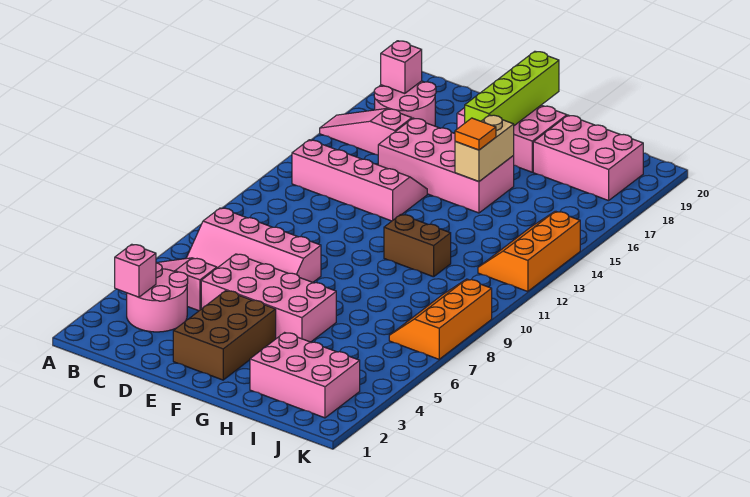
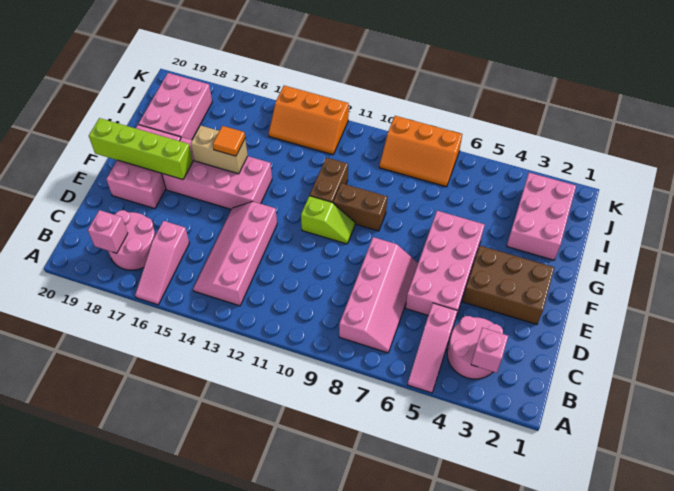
pink 2x4 brick [378,118,514,213] -> pink 2x4 brick turned to [162,137,272,209]
none -> lime 1x2 slope [301,196,355,244]
none -> brown 1x2 brick [333,183,387,231]

